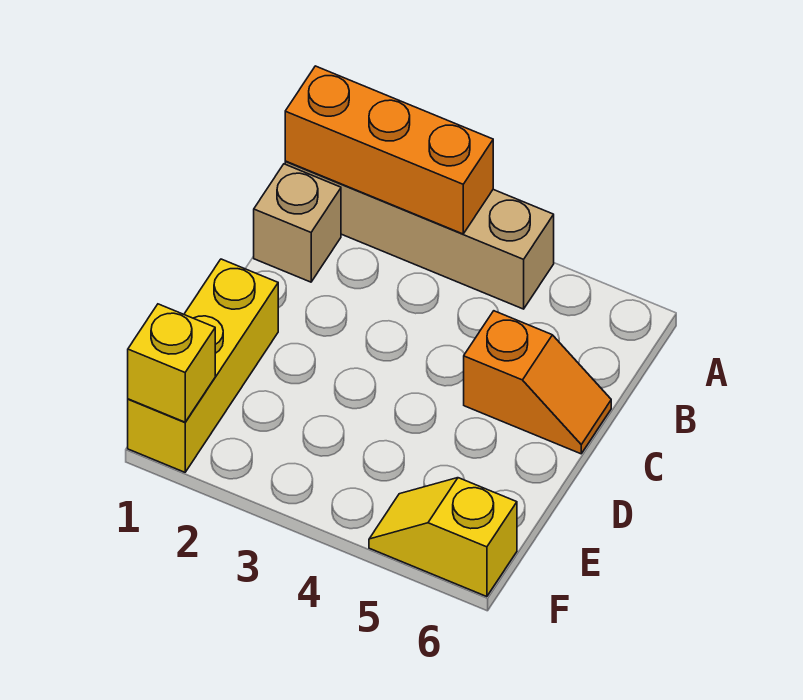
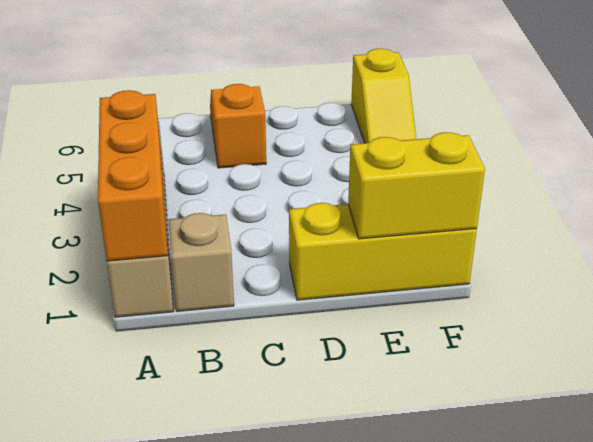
yellow 1x1 brick [128,304,215,422] -> yellow 1x2 brick [348,132,485,239]

